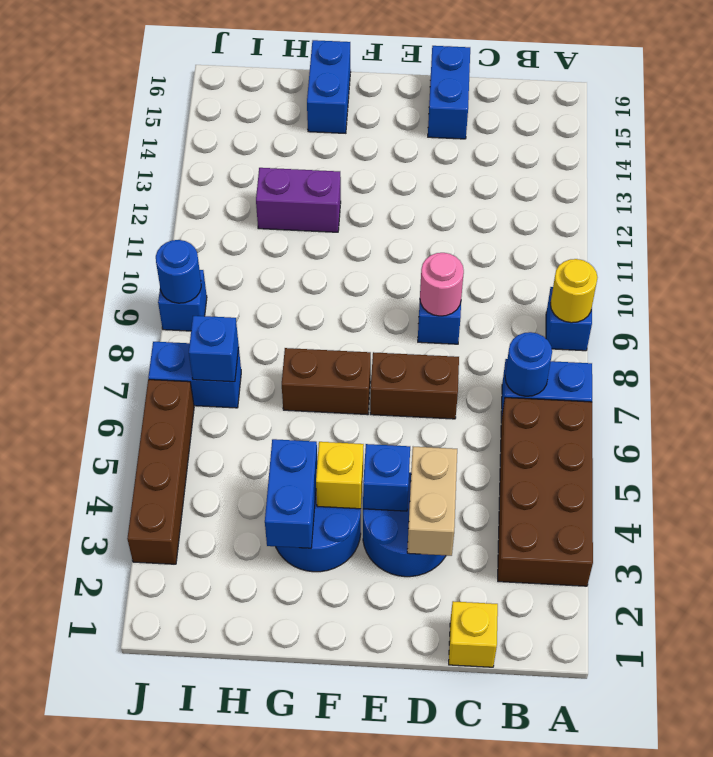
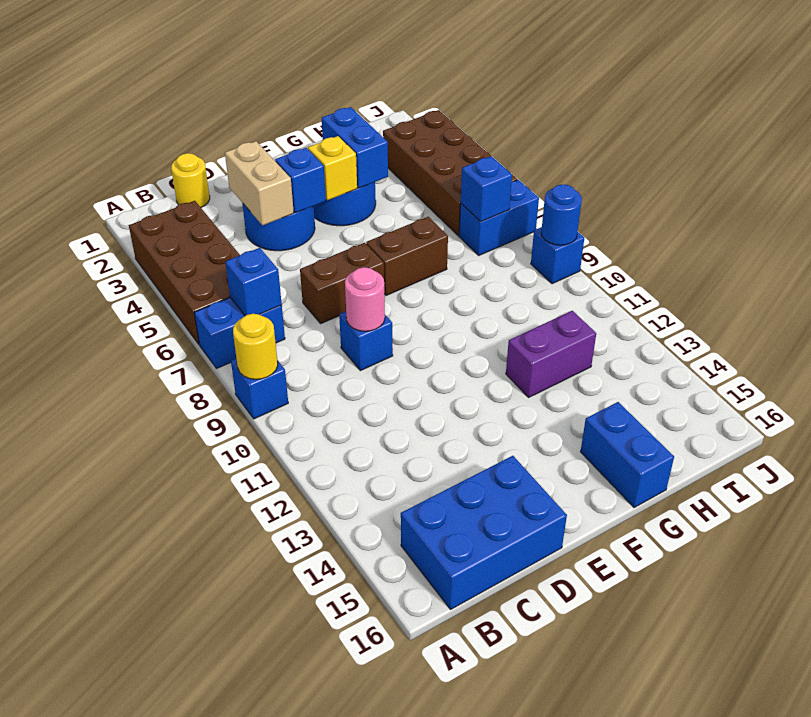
blue 1x1 round brick [505,332,552,396] -> blue 1x1 brick [225,248,282,316]
yellow 1x1 brick [449,601,498,667] -> yellow 1x1 round brick [171,153,210,207]
blue 1x2 brick [428,46,470,139] -> blue 2x3 brick [401,456,567,609]
brown 1x4 brick [127,380,194,564] -> brown 2x4 brick [383,110,517,236]

